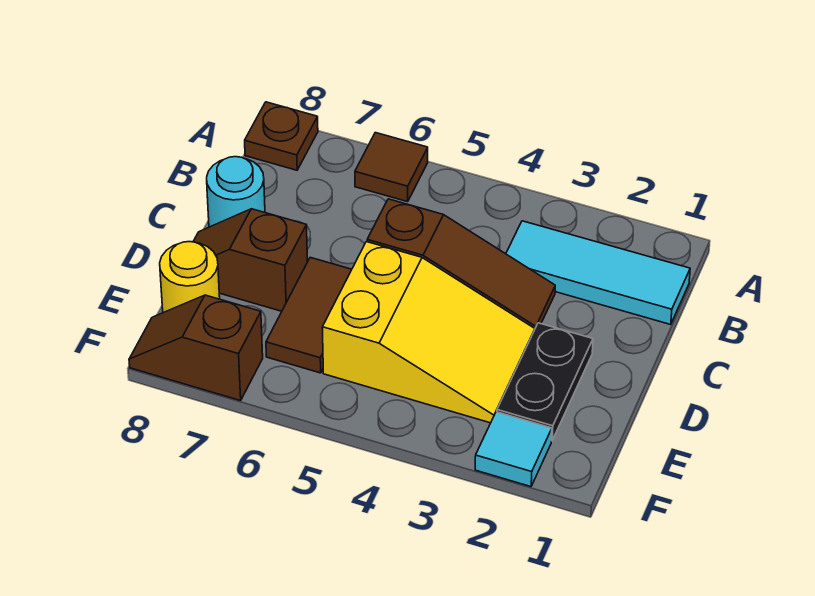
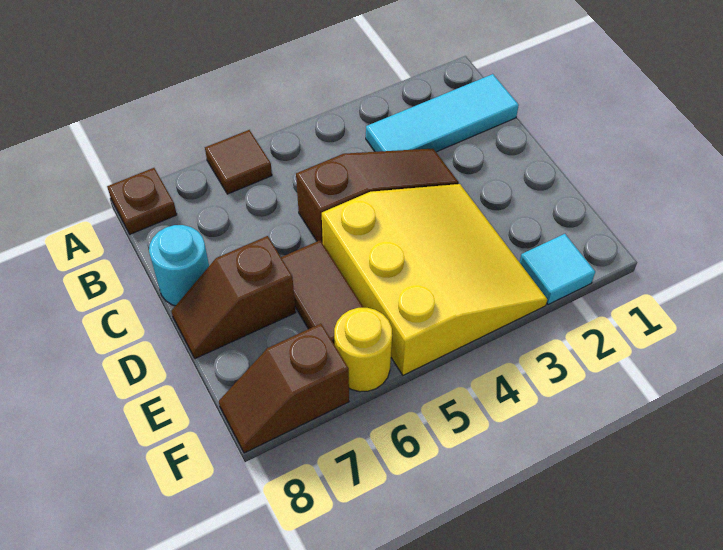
black 1x2 plate [497,323,593,441] -> none
yellow 2x3 slope [322,242,535,423] -> yellow 3x3 slope [322,184,547,375]
yellow 1x1 round brick [160,242,220,313] -> yellow 1x1 round brick moved to [334,308,392,392]

